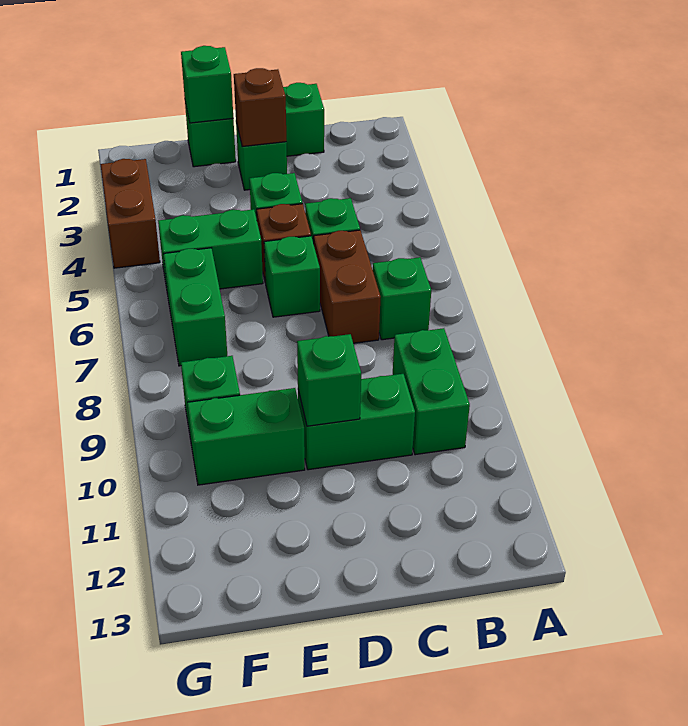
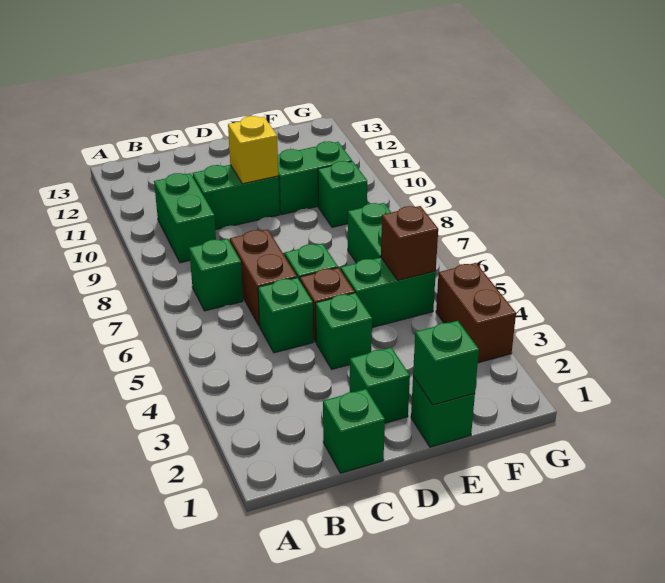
brown 1x1 brick [234,68,286,146] -> brown 1x1 brick moved to [381,206,438,280]
green 1x1 brick [297,334,361,426] -> yellow 1x1 brick [228,116,278,184]

